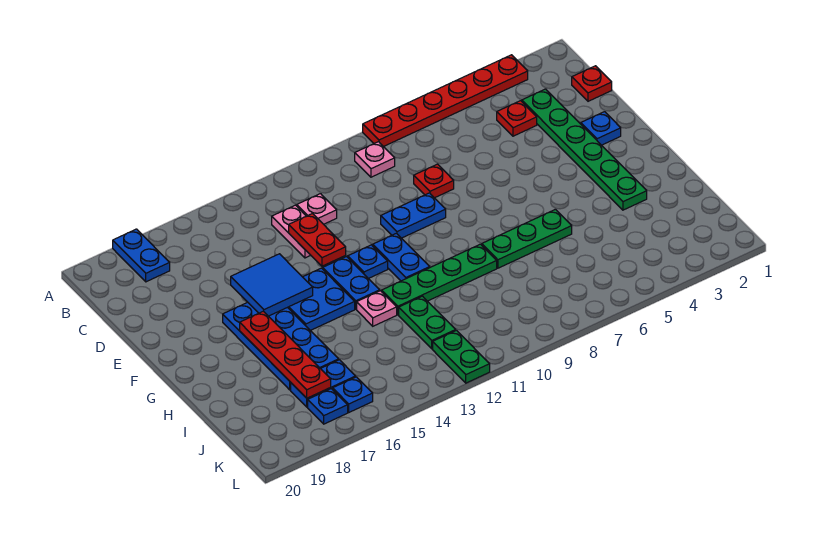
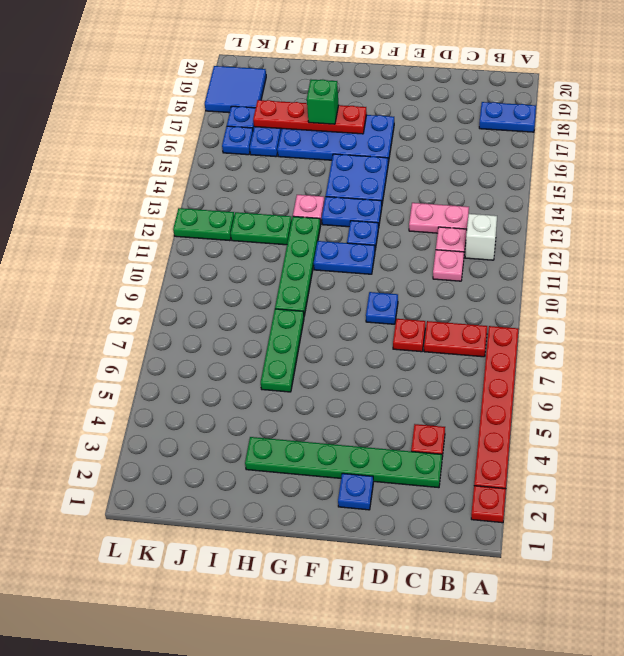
pink 1x1 plate [355,142,395,177] -> pink 1x1 plate moved to [433,250,464,281]
none -> white 1x1 brick [465,214,497,260]
red 1x1 plate [572,66,612,101] -> red 1x1 plate moved to [471,486,506,523]
red 1x2 plate [289,214,346,266] -> red 1x2 plate moved to [424,321,487,357]
blue 1x2 plate [381,193,446,238] -> blue 1x1 plate [366,292,398,324]
blue 2x2 tile [231,254,313,316] -> blue 2x2 tile moved to [205,66,266,113]
none -> green 1x1 brick [307,80,339,124]

